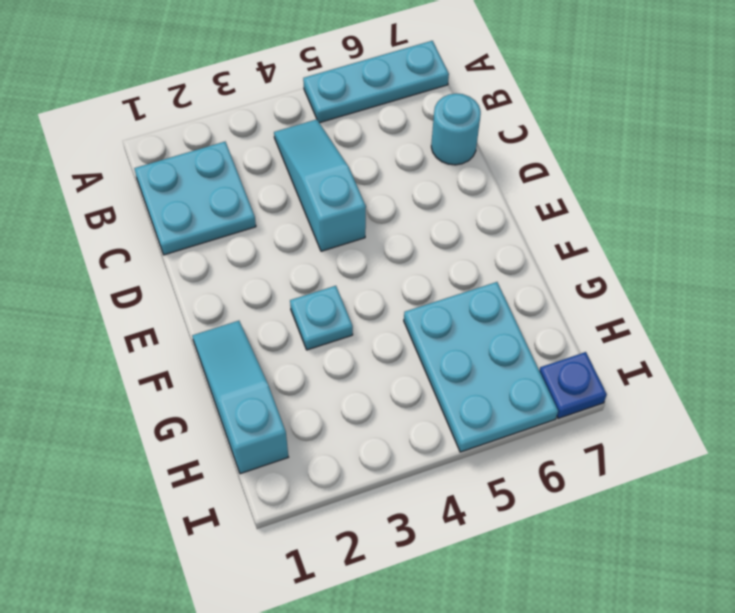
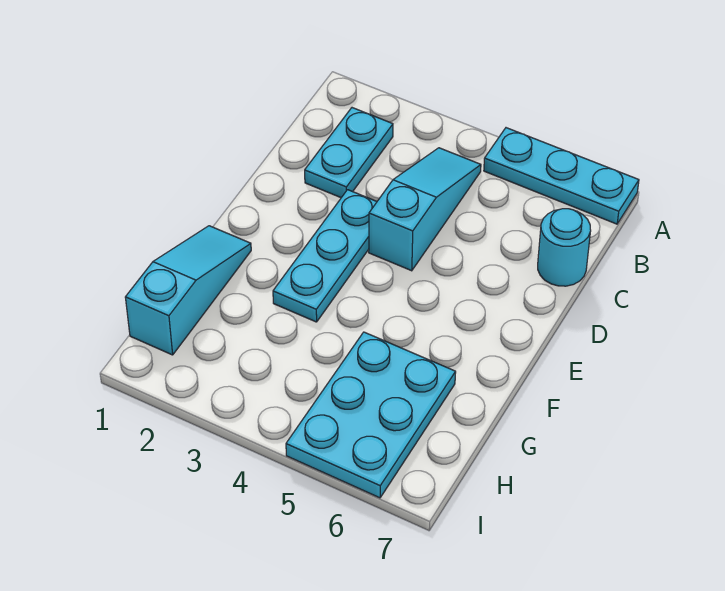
cyan 2x2 plate [134,142,256,255] -> cyan 1x2 plate [305,108,393,198]
cyan 1x1 plate [290,286,353,350] -> cyan 1x3 plate [273,190,377,322]
blue 1x1 plate [539,352,607,419] -> none

